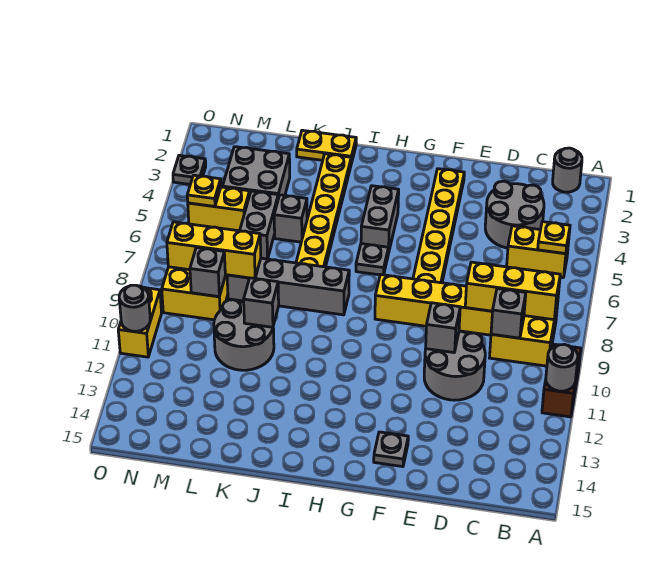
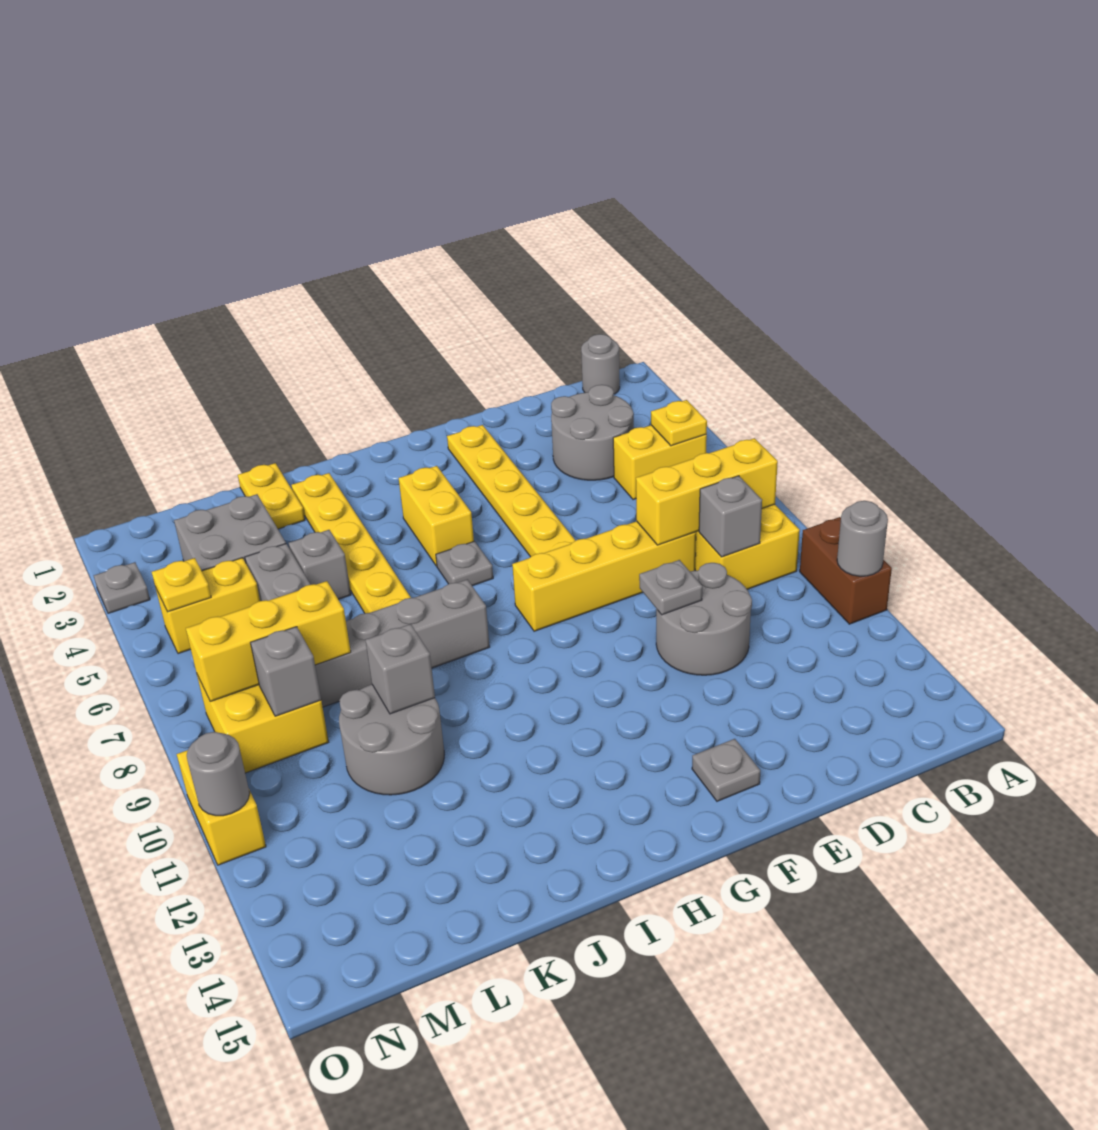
grey 1x1 brick [426,303,460,353] -> grey 1x1 plate [639,560,702,615]
grey 1x2 brick [361,186,399,254] -> yellow 1x2 brick [399,466,474,566]
yellow 1x2 plate [297,130,356,163] -> yellow 1x2 plate turned to [238,463,305,529]

